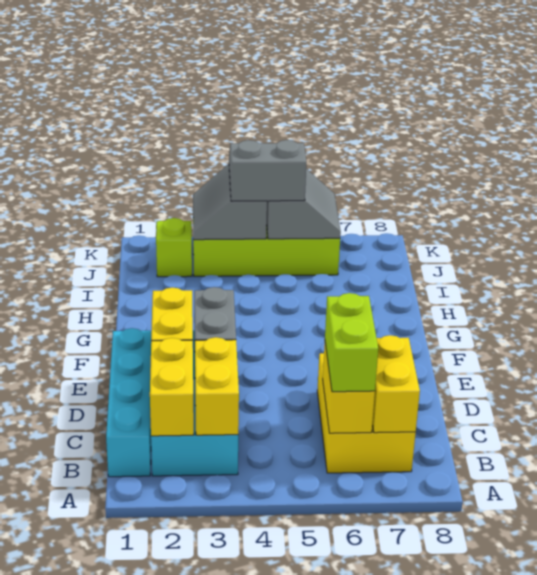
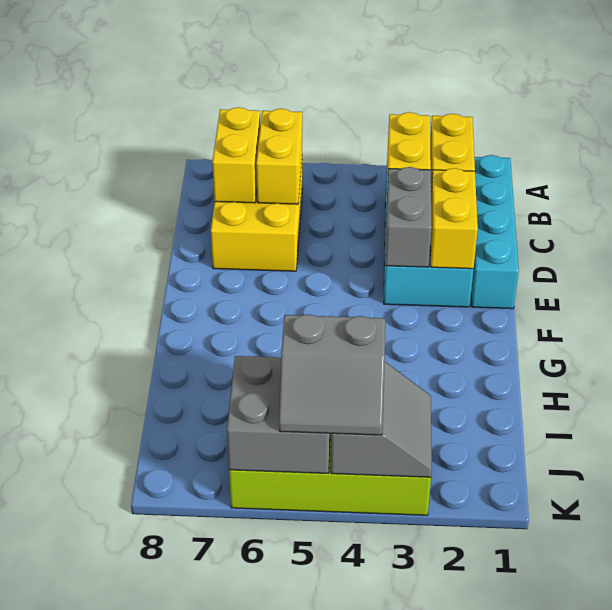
lime 1x2 brick [325,293,378,392] -> none
lime 1x1 brick [156,218,192,277] -> none
grey 2x2 slope [267,169,341,239] -> grey 2x2 brick [227,356,331,473]

